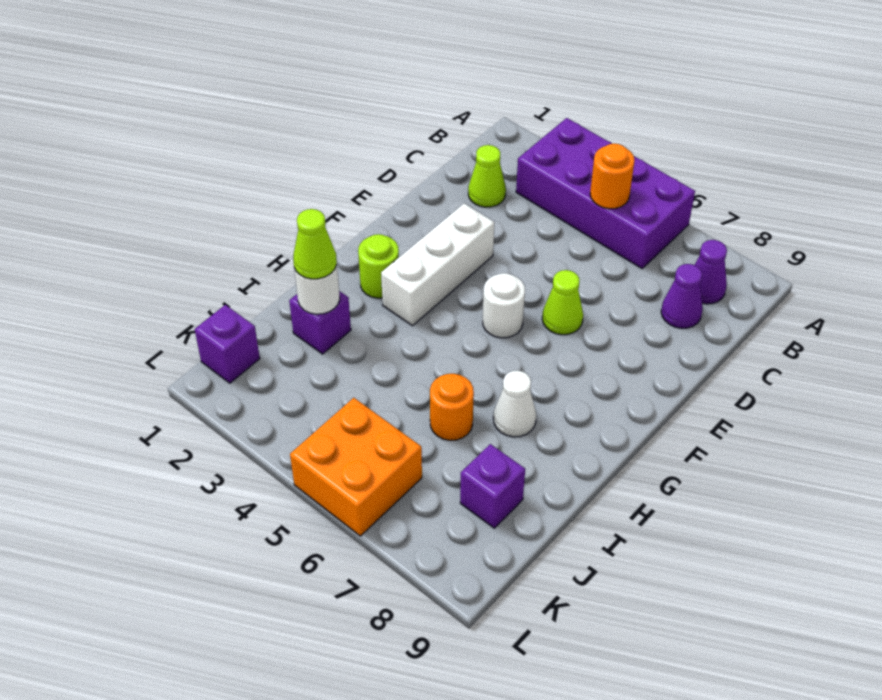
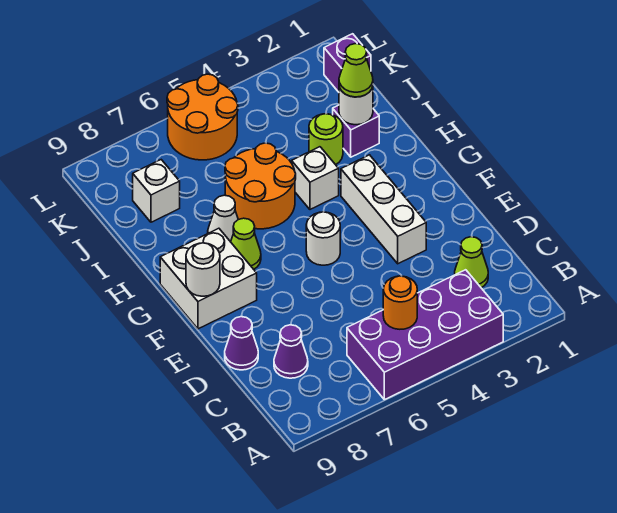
purple 1x1 cone [695,240,727,304] -> purple 1x1 cone moved to [225,317,258,370]
lime 1x1 cone [542,270,583,335] -> lime 1x1 cone moved to [231,218,261,269]
none -> white 2x2 brick [160,228,257,329]
none -> white 1x1 round brick [186,243,220,296]
lime 1x1 round brick [358,234,399,298] -> lime 1x1 round brick moved to [309,114,343,165]
none -> white 1x1 brick [292,147,339,209]
orange 1x1 round brick [430,374,474,440] -> orange 2x2 round brick [225,143,296,229]
purple 1x1 brick [460,444,525,528] -> white 1x1 brick [133,160,180,222]
orange 2x2 brick [290,398,422,536] -> orange 2x2 round brick [167,74,238,160]

